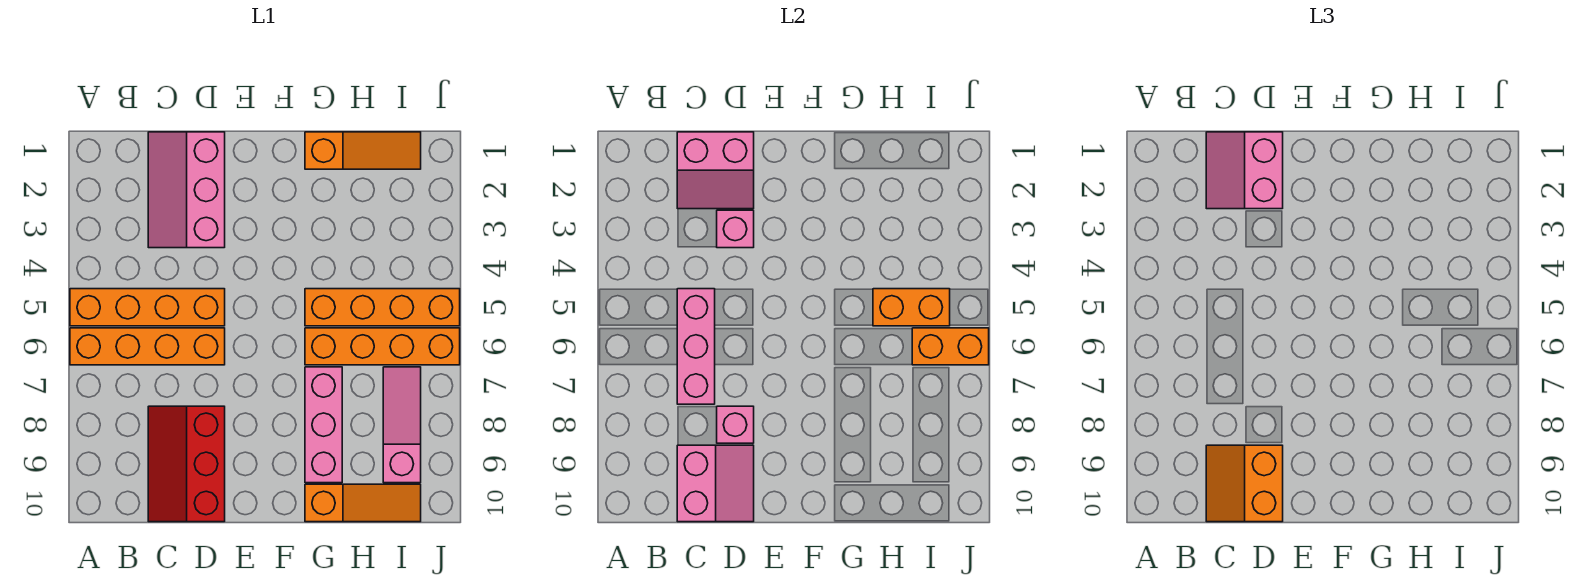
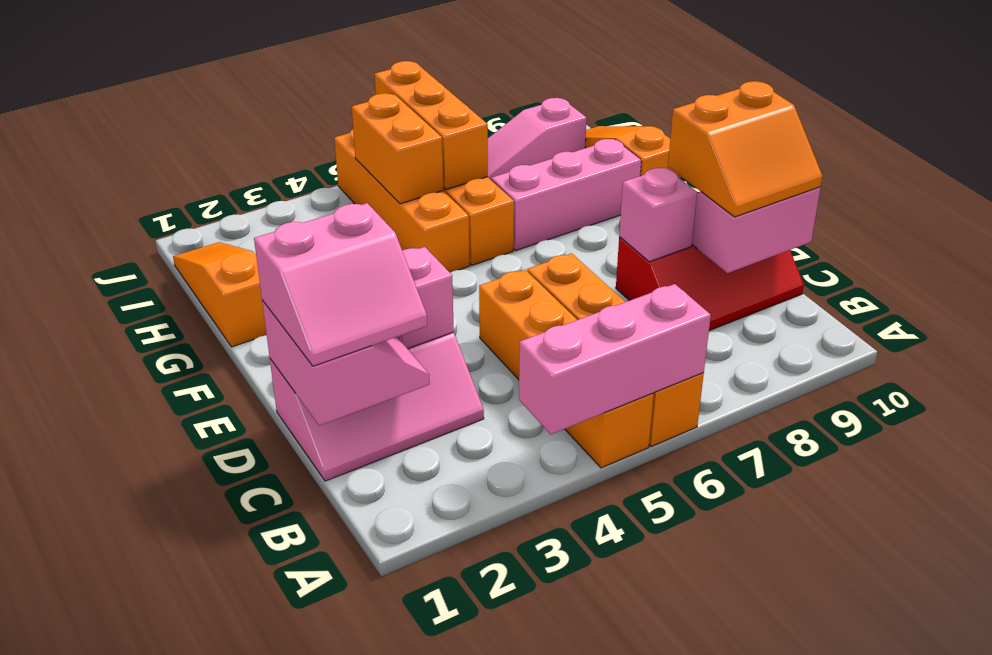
pink 1x3 brick [677,289,715,404] -> pink 1x3 brick moved to [519,284,711,434]
orange 1x2 brick [912,328,989,365] -> orange 1x3 brick [375,61,488,189]

